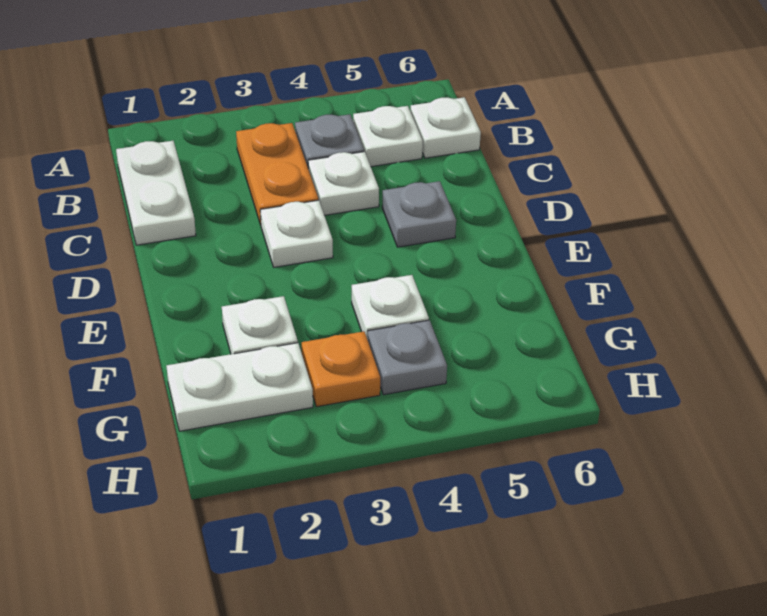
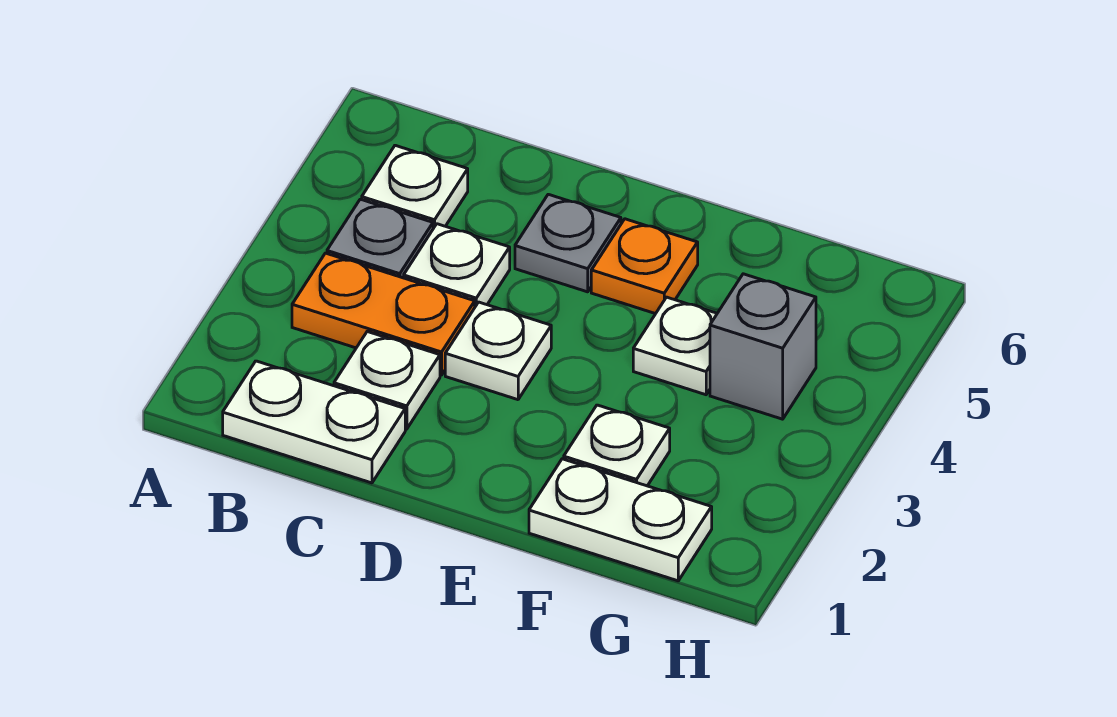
white 1x1 plate [411,97,481,158] -> white 1x1 plate moved to [334,332,440,429]
white 1x2 plate [167,343,313,431] -> white 1x2 plate turned to [529,459,712,581]
orange 1x1 plate [302,331,380,407] -> orange 1x1 plate moved to [591,219,698,314]
grey 1x1 plate [368,320,447,395] -> grey 1x1 brick [710,274,816,419]

